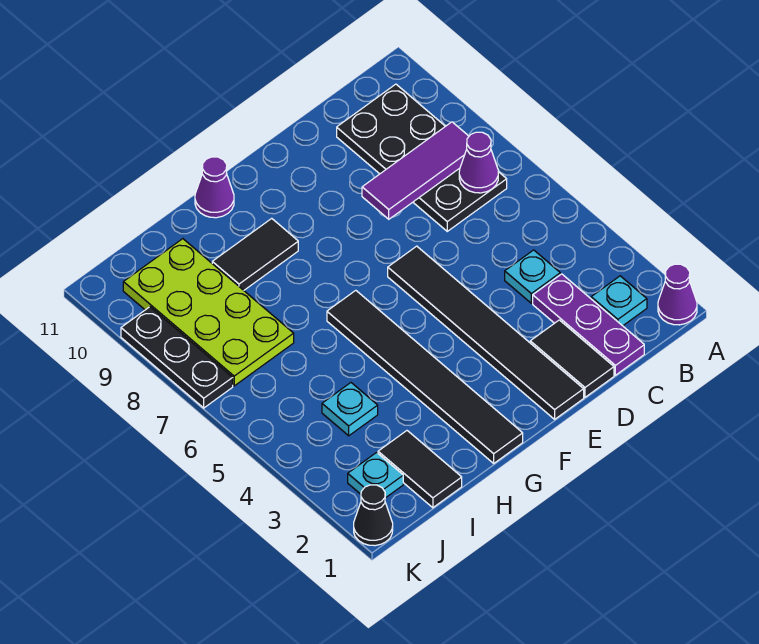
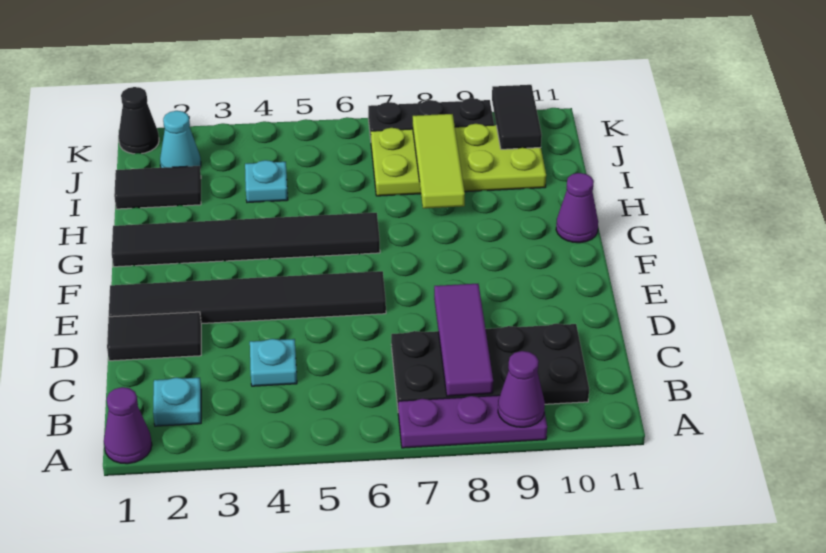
purple 1x1 cone [459,132,498,193] -> purple 1x1 cone moved to [498,351,545,427]
purple 1x3 plate [533,274,644,375] -> purple 1x3 plate moved to [398,395,547,448]
black 1x2 tile [212,218,298,290] -> black 1x2 tile moved to [492,85,542,149]
none -> lime 1x3 tile [413,114,465,208]
cyan 1x1 plate [348,452,403,498] -> cyan 1x1 cone [160,111,201,168]

